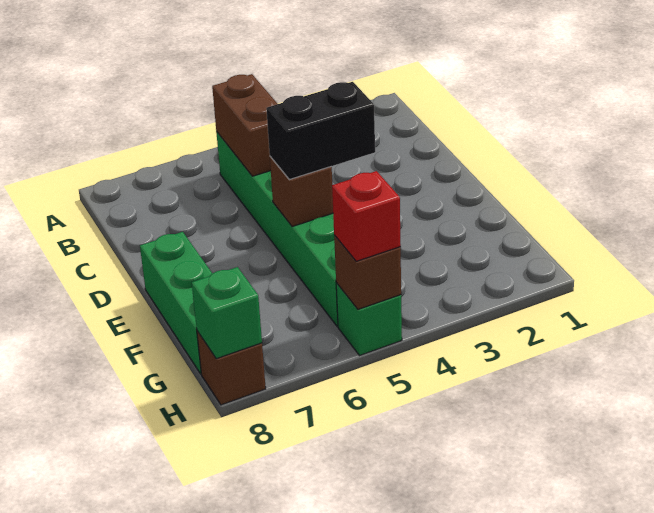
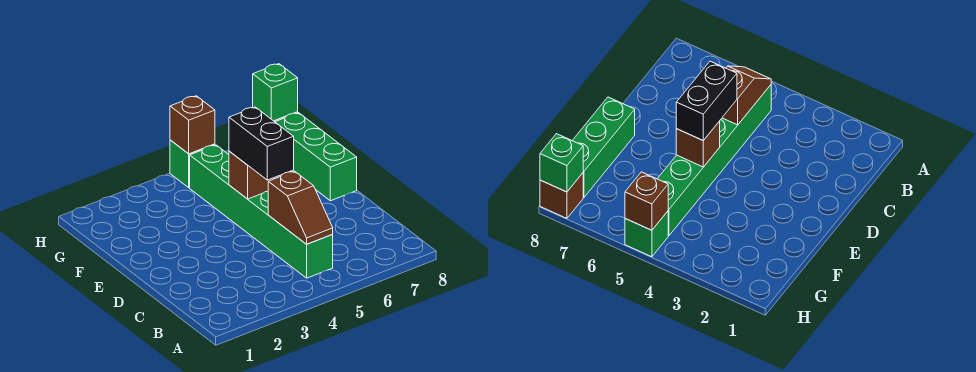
brown 1x2 brick [212,74,277,176] -> brown 1x2 slope [268,171,333,244]
black 1x2 brick [266,82,375,180] -> black 1x2 brick turned to [229,107,294,180]
red 1x1 brick [332,171,401,261] -> none

